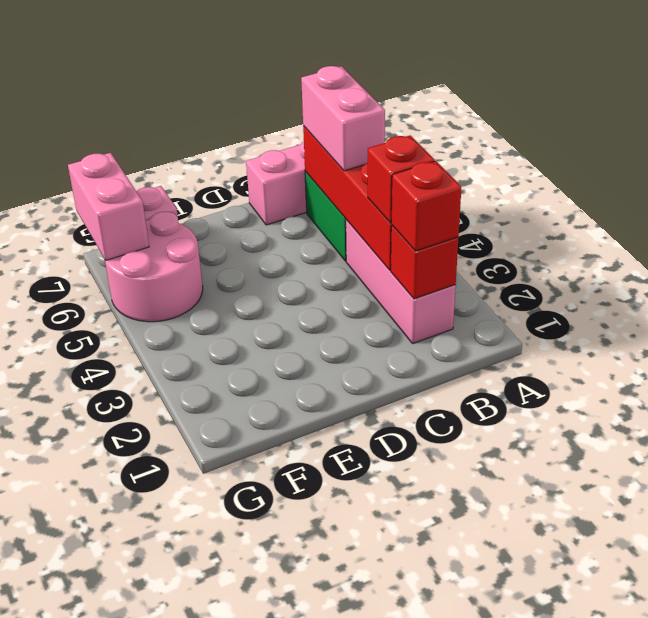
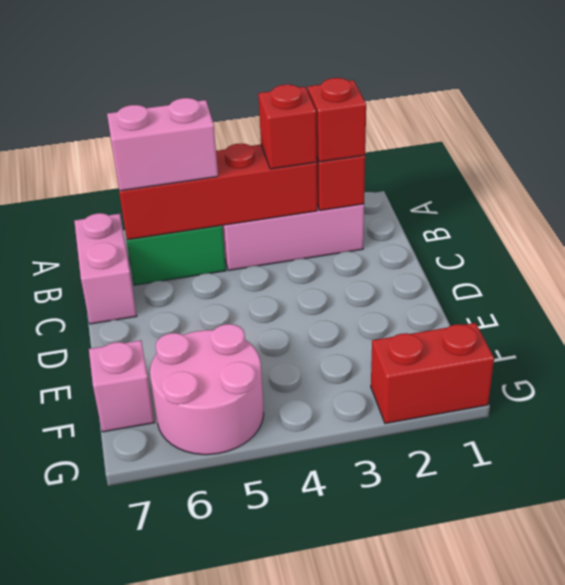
none -> red 1x2 brick [371,323,494,424]
pink 1x2 brick [68,153,149,260] -> none

